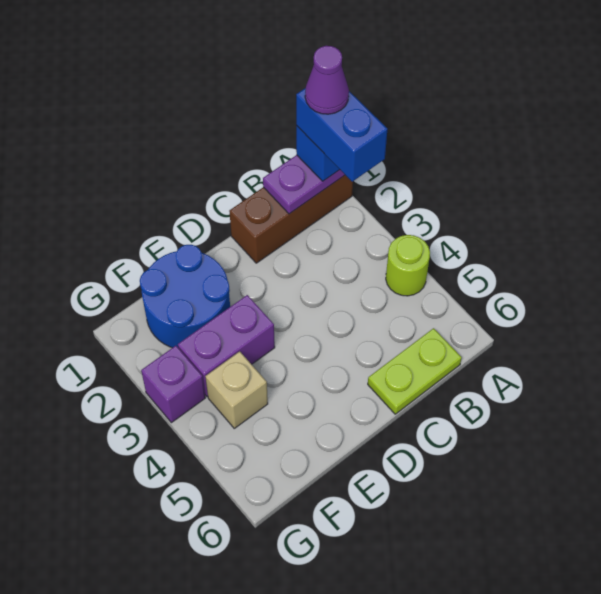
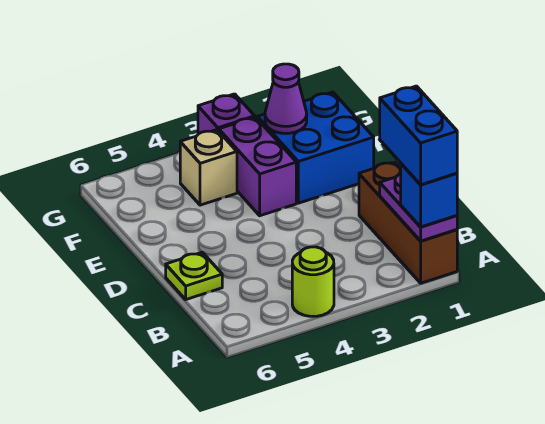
blue 1x2 brick [296,88,387,182] -> blue 1x2 brick turned to [380,86,457,185]
purple 1x1 cone [305,46,349,114] -> purple 1x1 cone moved to [265,64,307,133]
lime 1x2 plate [368,328,462,414] -> lime 1x1 plate [166,252,222,299]
blue 2x2 round brick [140,245,230,348] -> blue 2x2 brick [257,92,374,203]

